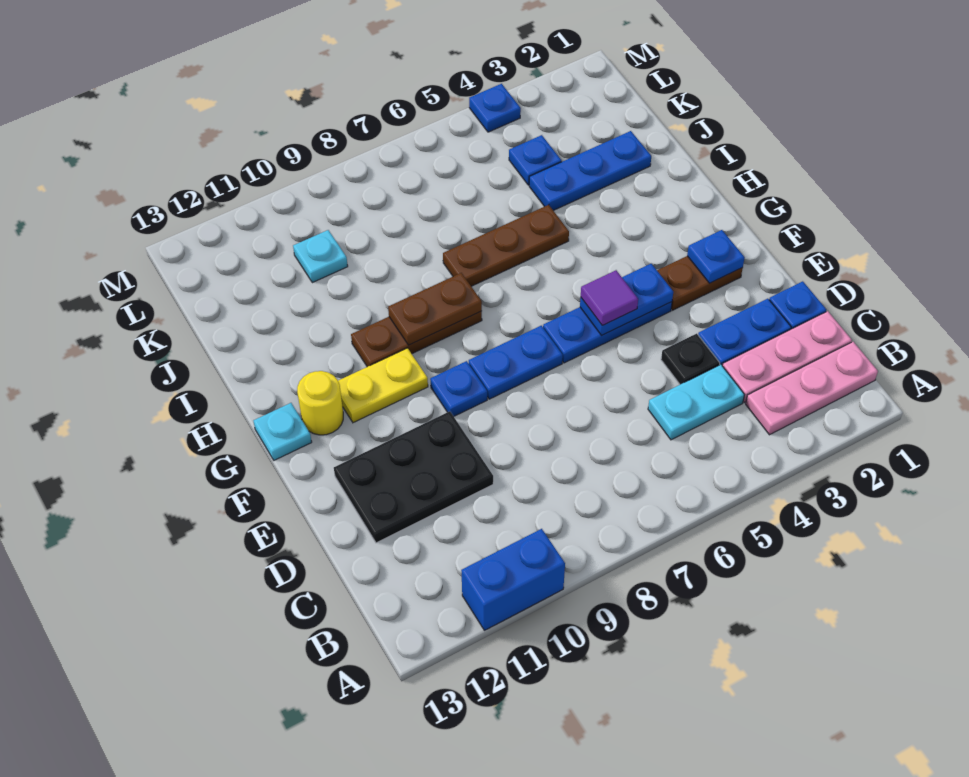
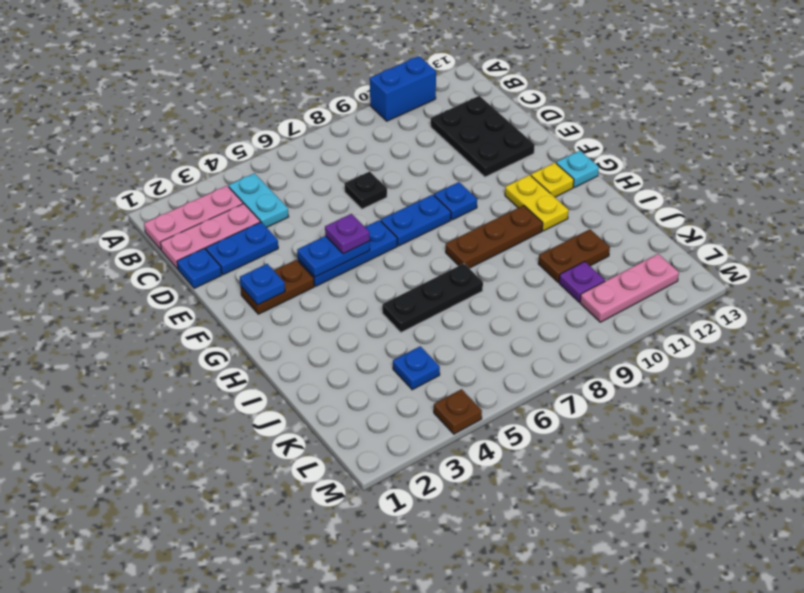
cyan 1x2 plate [648,365,744,440] -> cyan 1x2 plate turned to [228,173,289,228]
black 1x1 plate [661,334,720,384] -> black 1x1 plate moved to [344,171,387,209]
black 2x3 plate [334,411,493,543] -> black 2x3 plate turned to [431,96,535,177]
purple 1x1 tile [581,270,638,325] -> purple 1x1 plate [325,214,370,254]
yellow 1x2 plate [338,348,428,423] -> yellow 1x2 plate turned to [505,175,569,231]
yellow 1x1 round brick [297,371,343,435] -> yellow 1x1 plate [531,163,574,197]
brown 1x2 plate [388,273,482,345] -> brown 1x2 plate moved to [538,229,610,282]
brown 1x3 plate [443,205,569,286] -> black 1x3 plate [382,264,483,332]
blue 1x3 plate [529,131,651,211] -> none
cyan 1x1 plate [293,230,348,283] -> purple 1x1 plate [559,262,605,302]
none -> pink 1x3 plate [580,254,679,322]
blue 1x1 plate [469,84,521,132] -> brown 1x1 plate [434,389,482,434]

